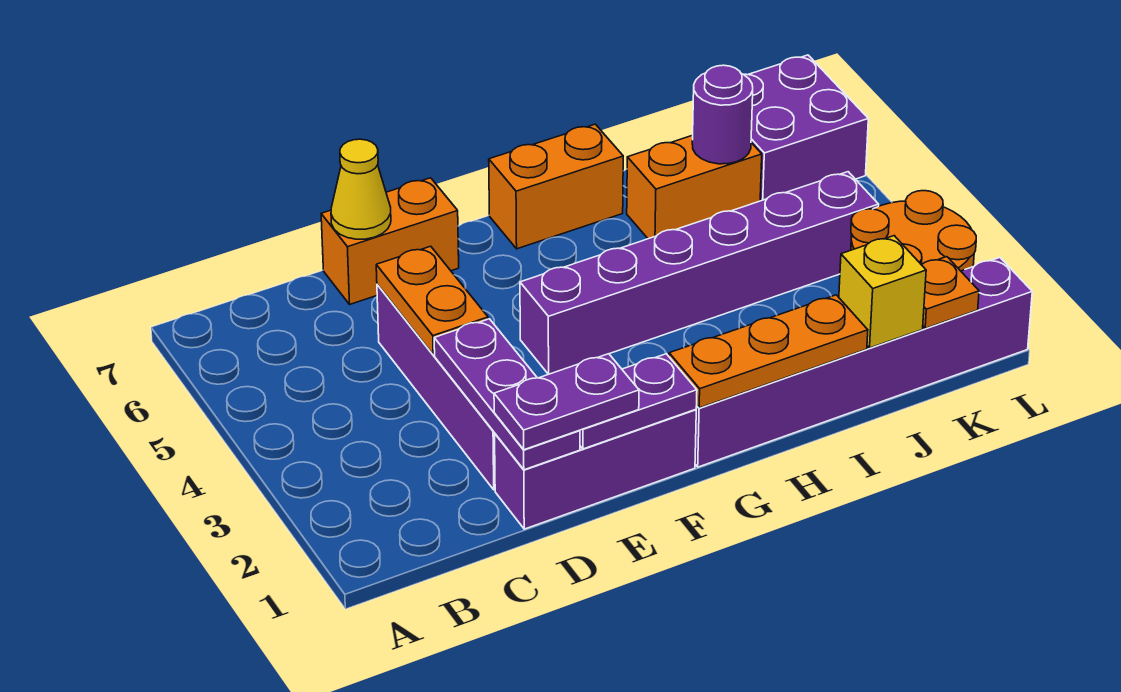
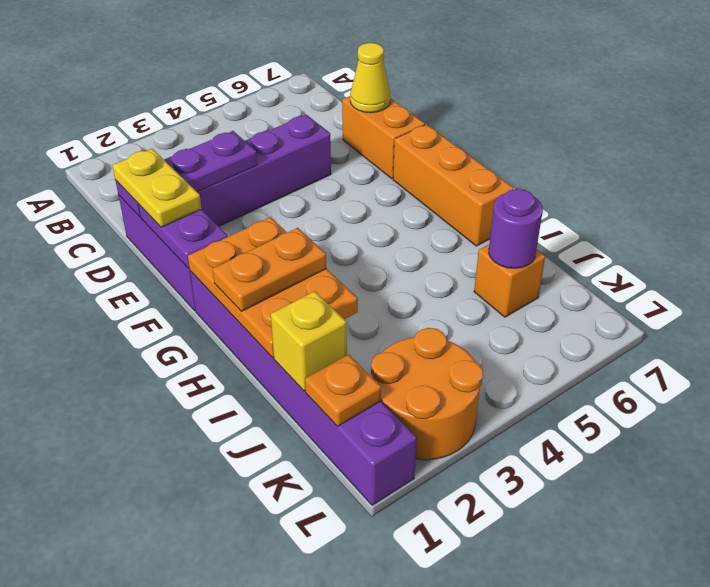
purple 1x2 plate [494,354,639,450] -> yellow 1x2 plate [112,149,202,227]
orange 1x2 plate [376,246,488,355] -> orange 1x2 plate moved to [213,228,327,311]
purple 1x6 brick [520,172,879,374] -> none
orange 1x3 plate [669,295,868,408] -> orange 2x3 plate [188,217,358,358]
orange 1x2 brick [489,124,623,249] -> orange 1x3 brick [393,124,514,246]
orange 1x2 brick [627,135,762,239] -> orange 1x1 brick [474,245,545,317]
purple 2x2 brick [744,55,868,201] -> none

